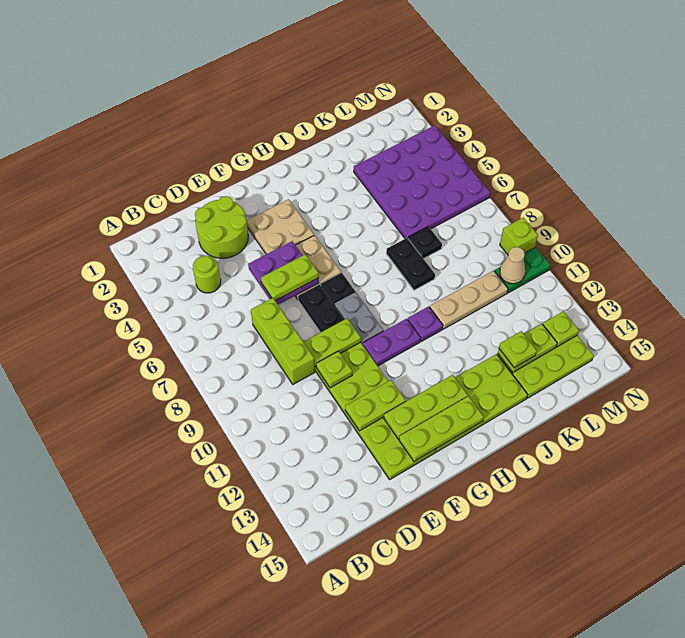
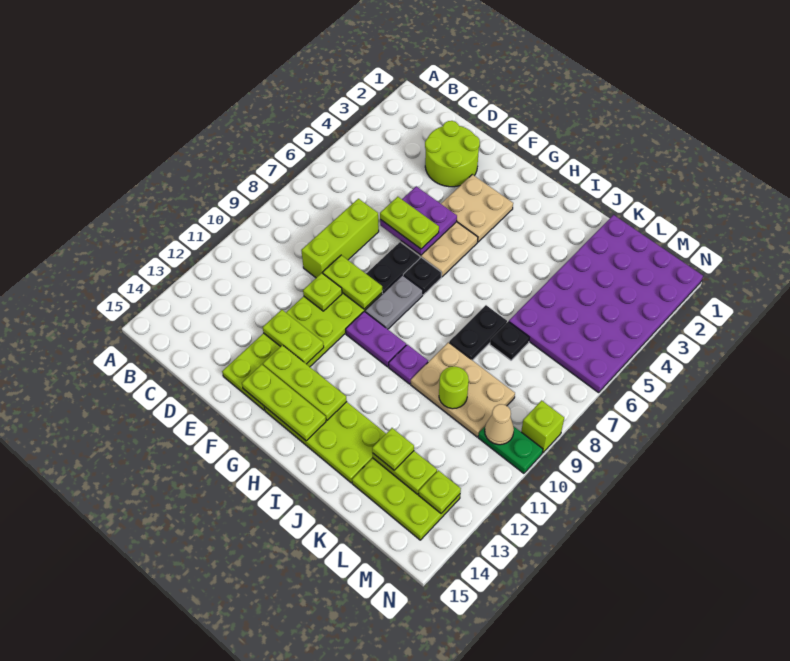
lime 1x1 round brick [193,256,221,293] -> lime 1x1 round brick moved to [439,367,469,409]
tan 1x3 plate [430,271,508,329] -> tan 2x3 plate [411,342,515,437]
purple 4x4 plate [354,125,490,239] -> purple 4x6 plate [509,215,703,393]

